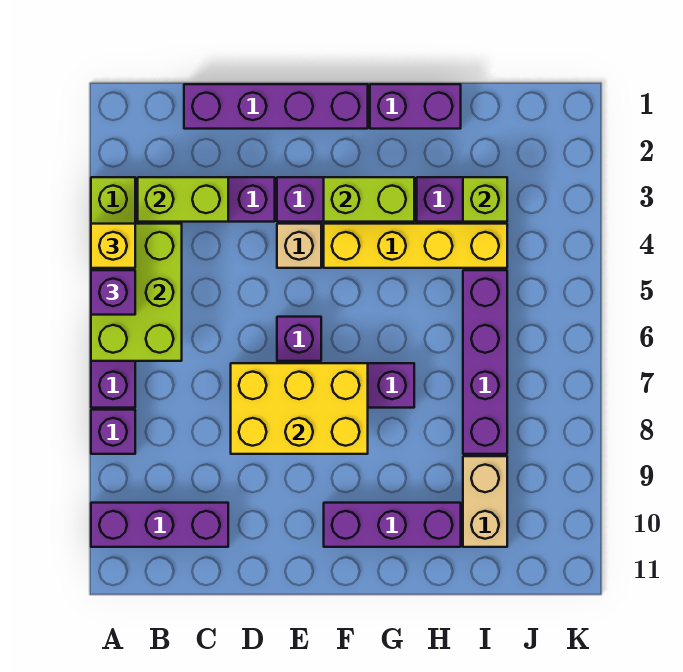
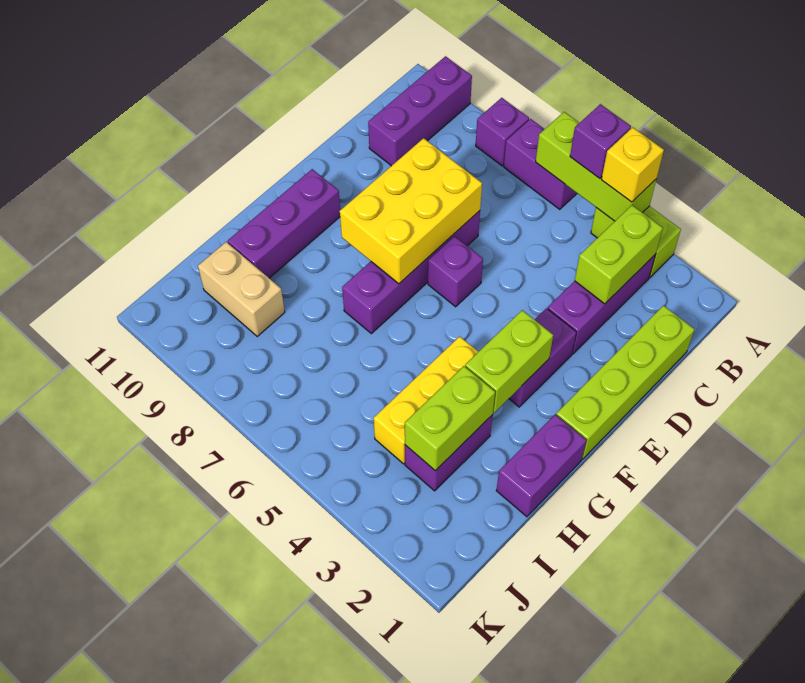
lime 2x3 brick [91,224,182,361] -> lime 1x3 brick [536,112,656,221]
purple 1x4 brick [184,84,368,129] -> lime 1x4 brick [556,306,694,459]
tan 1x1 brick [277,224,321,268] -> none
yellow 1x4 brick [324,224,507,268] -> yellow 1x3 brick [374,336,478,464]
lime 1x1 brick [463,177,507,222] -> lime 1x2 brick [405,366,495,471]
purple 1x4 brick [463,270,507,454] -> none

